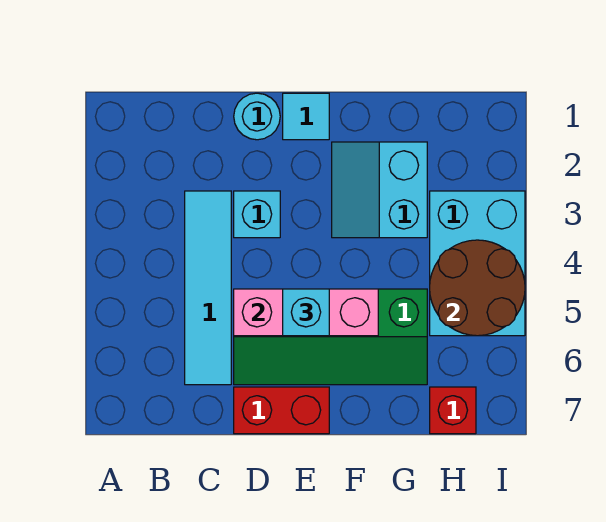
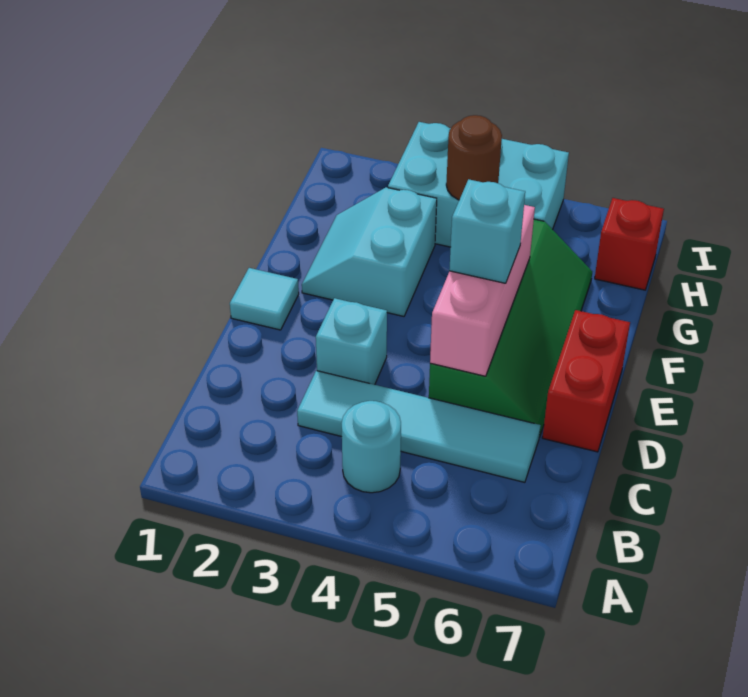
cyan 1x1 round brick [234,93,280,140] -> cyan 1x1 round brick moved to [342,401,401,493]
cyan 2x2 slope [332,142,427,238] -> cyan 2x2 slope turned to [302,187,437,316]
brown 2x2 round brick [430,240,525,336] -> brown 1x1 round brick [446,115,502,200]

